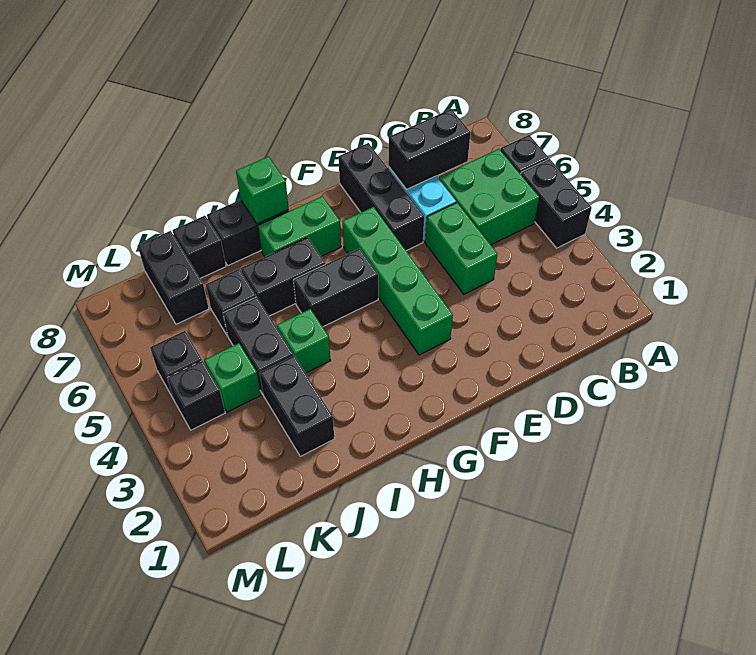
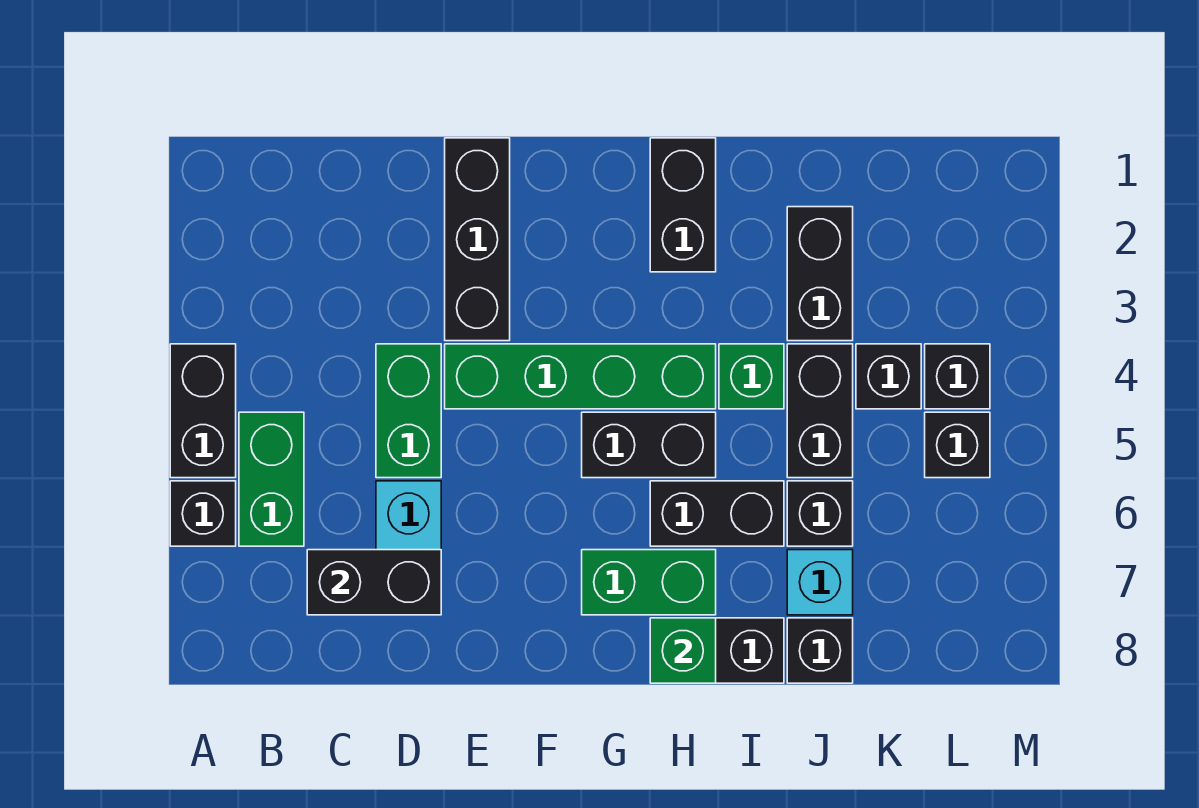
green 2x2 brick [439,149,539,245] -> green 1x2 brick [239,412,304,546]
black 1x3 brick [339,143,424,251] -> black 1x3 brick moved to [445,138,510,341]
green 1x4 brick [343,207,453,355] -> green 1x4 brick turned to [445,344,716,409]
none -> cyan 1x1 brick [787,550,853,615]
green 1x1 brick [205,343,261,412] -> black 1x1 brick [856,344,921,409]
black 1x2 brick [138,231,209,324] -> black 1x2 brick moved to [650,138,716,272]

